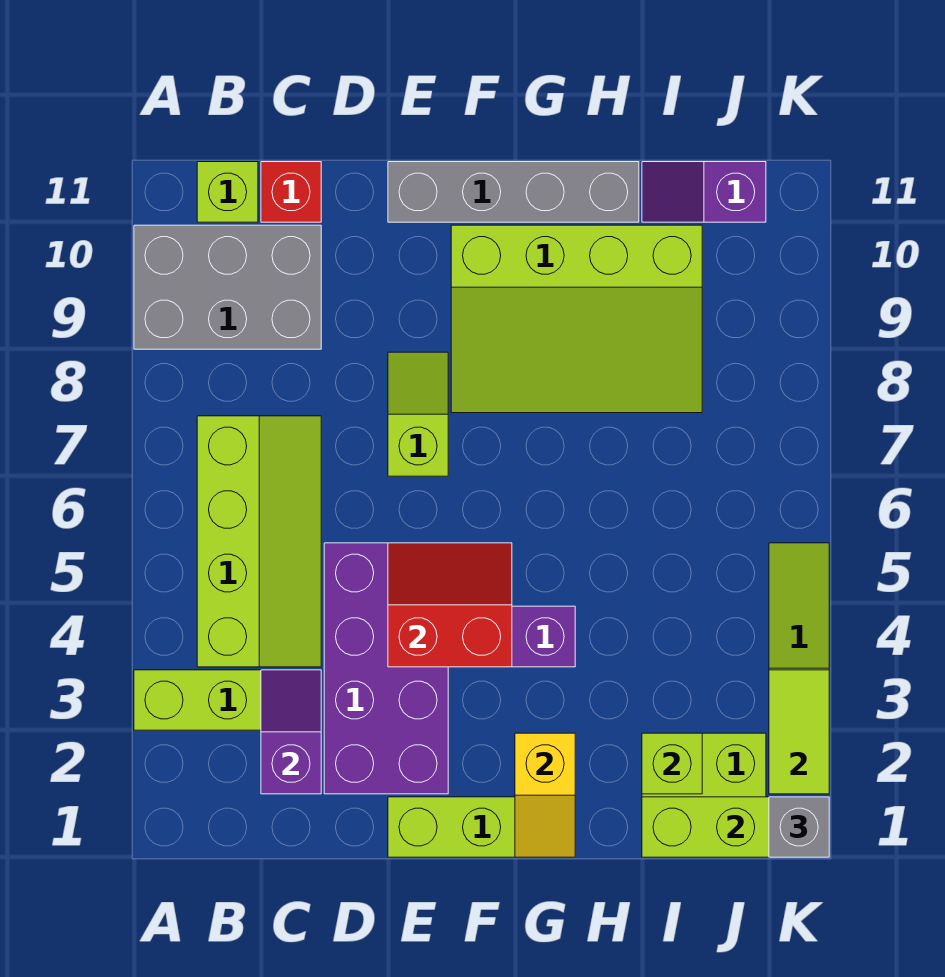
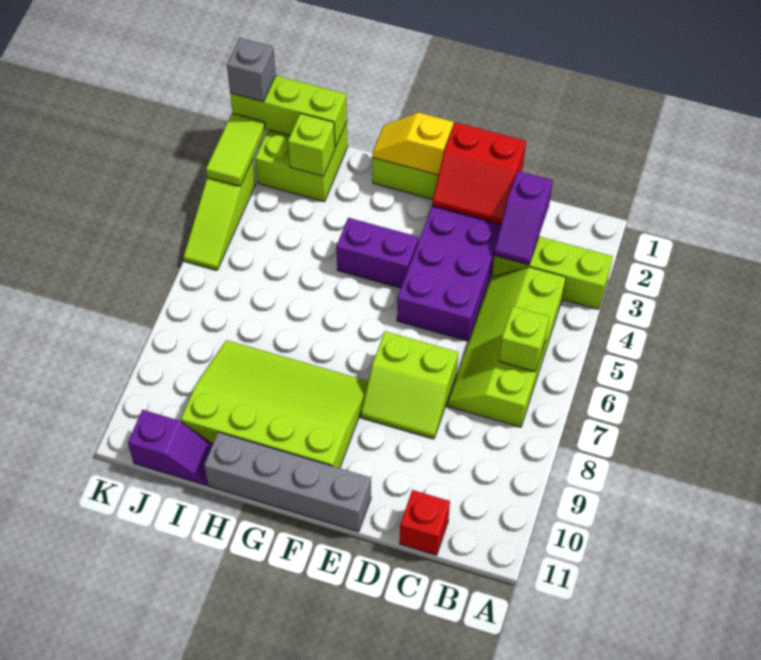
grey 2x3 brick [134,225,321,349] -> none
lime 1x1 brick [197,162,258,222] -> lime 1x1 brick moved to [499,306,549,372]
red 2x2 slope [388,543,512,667] -> red 2x2 slope moved to [432,122,526,224]
lime 1x2 slope [388,352,448,476] -> lime 2x2 slope [361,331,458,439]
yellow 1x2 slope [515,733,575,857] -> yellow 1x2 slope turned to [372,113,453,175]

